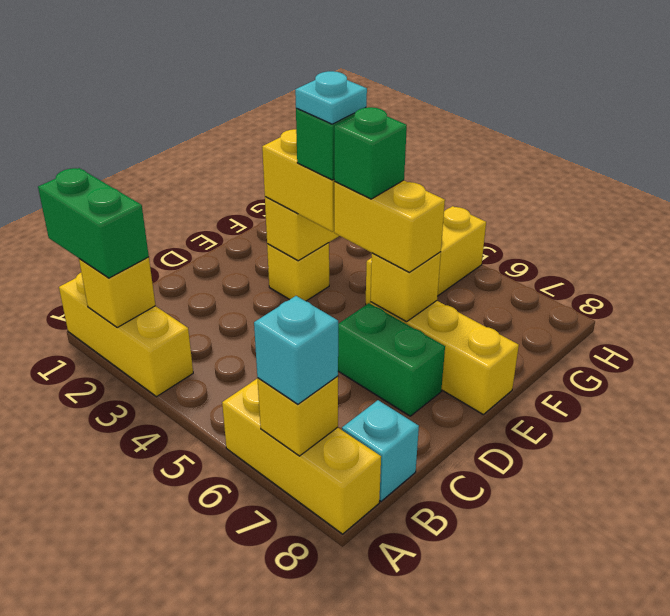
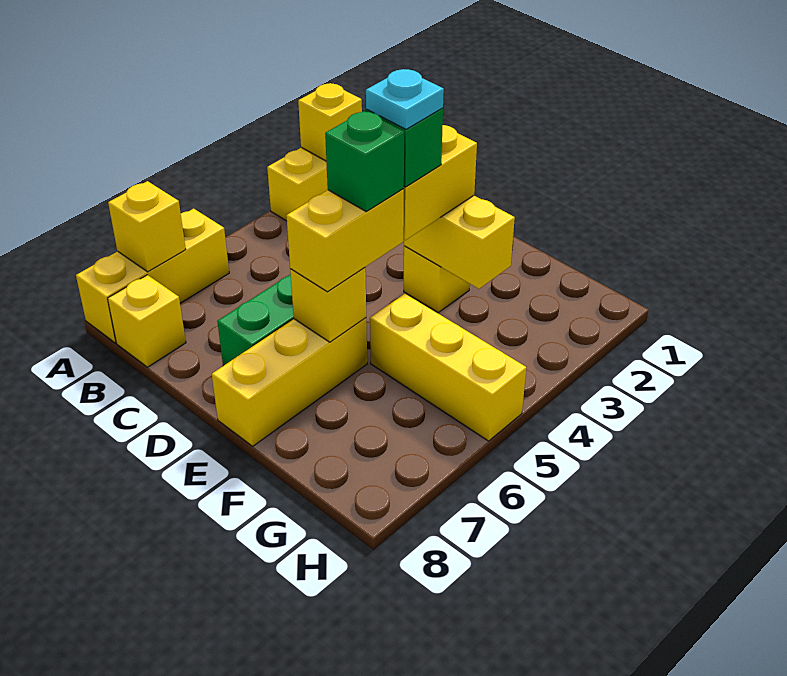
green 1x2 brick [38,168,149,278] -> none
cyan 1x1 brick [254,296,338,404] -> none
cyan 1x1 brick [342,400,419,501] -> yellow 1x1 brick [108,275,186,367]

